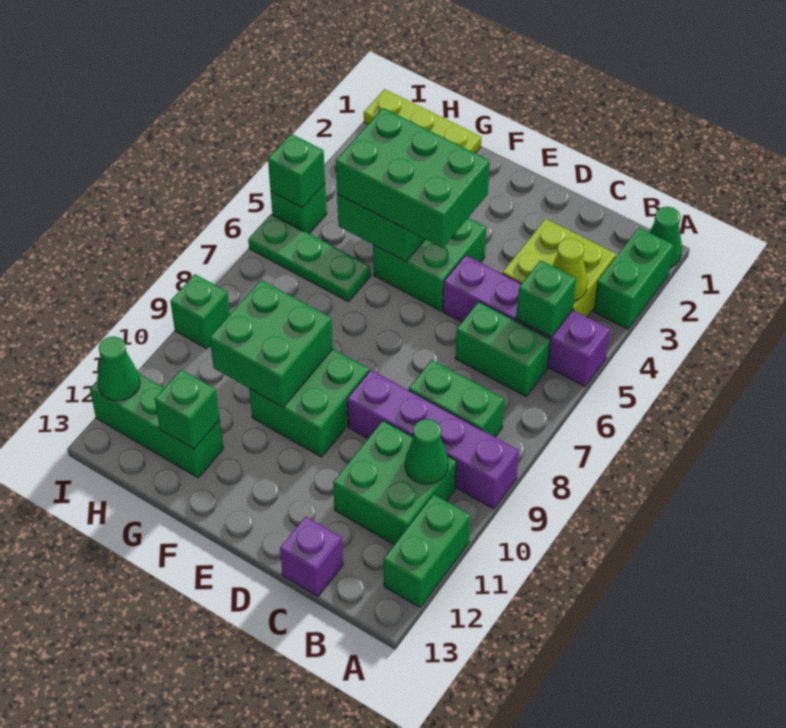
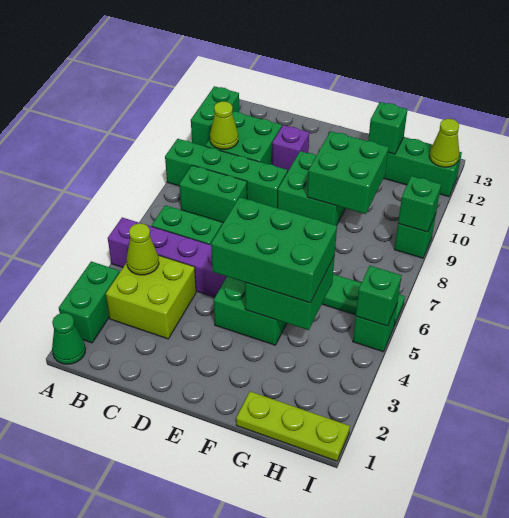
purple 1x4 brick [347,370,519,509] -> green 1x4 brick [165,139,287,208]
green 1x1 brick [516,260,576,337] -> green 1x1 brick moved to [398,176,441,232]
green 1x1 cone [405,419,448,484] -> lime 1x1 cone [210,101,238,149]
purple 1x1 brick [280,516,343,596] -> purple 1x1 brick moved to [272,125,309,172]
green 1x1 cone [97,336,140,401] -> lime 1x1 cone [429,119,459,167]

